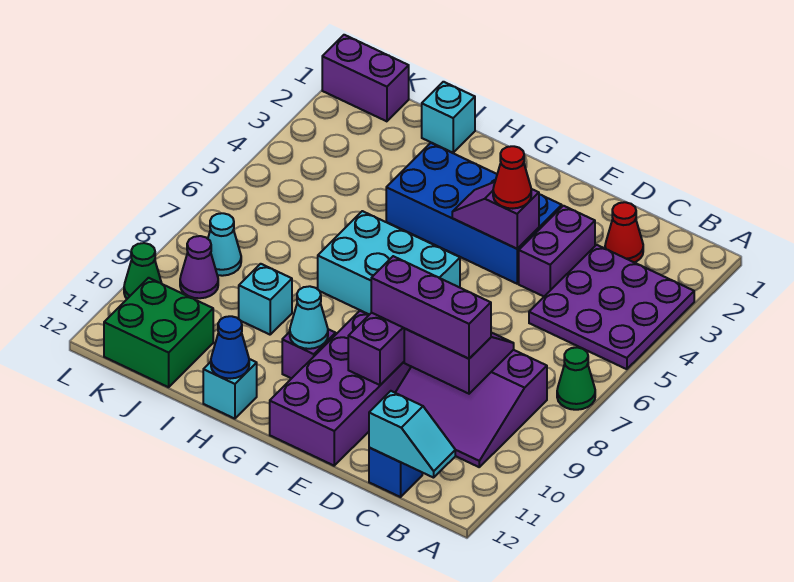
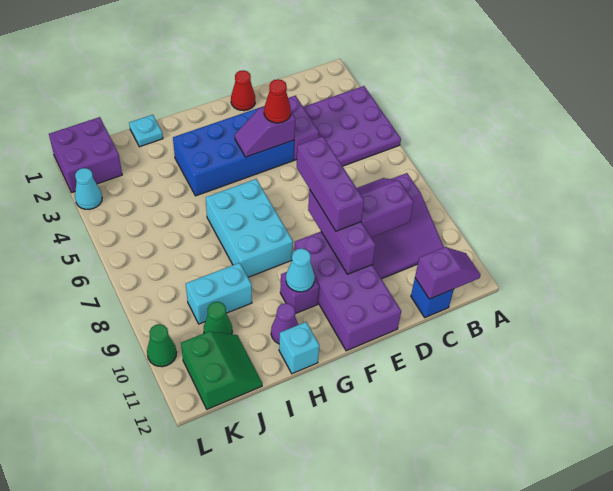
green 1x1 cone [557,347,595,410] -> green 1x1 cone moved to [204,302,232,334]
cyan 1x2 slope [369,391,455,478] -> purple 1x2 slope [415,247,480,299]
red 1x1 cone [605,202,643,263] -> red 1x1 cone moved to [231,70,255,111]
purple 1x3 brick [371,256,491,359] -> purple 1x3 brick turned to [297,136,364,231]
cyan 2x3 brick [318,211,460,315] -> cyan 2x3 brick turned to [206,179,293,277]
blue 1x1 cone [211,316,249,379] -> none
cyan 1x1 brick [422,82,475,153] -> cyan 1x1 plate [129,115,163,147]
cyan 1x1 brick [239,264,292,335] -> cyan 1x2 brick [186,263,252,324]
green 2x2 brick [104,278,213,387] -> green 2x2 slope [181,331,262,409]
purple 1x2 brick [322,35,409,121] -> purple 2x2 brick [49,117,122,193]
cyan 1x1 cone [208,213,241,276] -> cyan 1x1 cone moved to [75,168,102,209]
purple 1x1 cone [180,236,218,298] -> purple 1x1 cone moved to [271,303,298,344]

